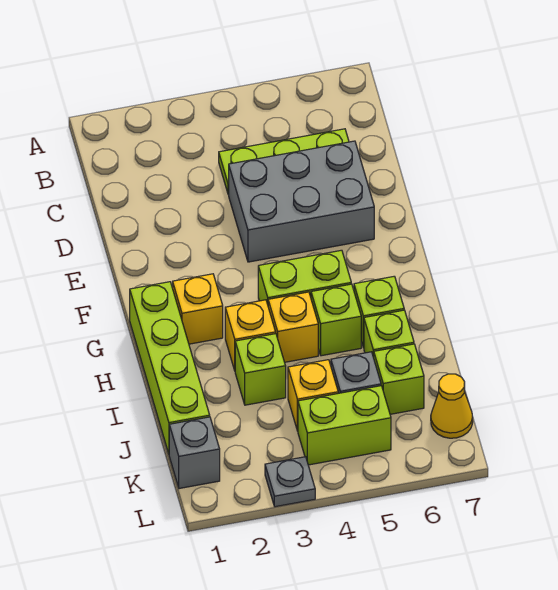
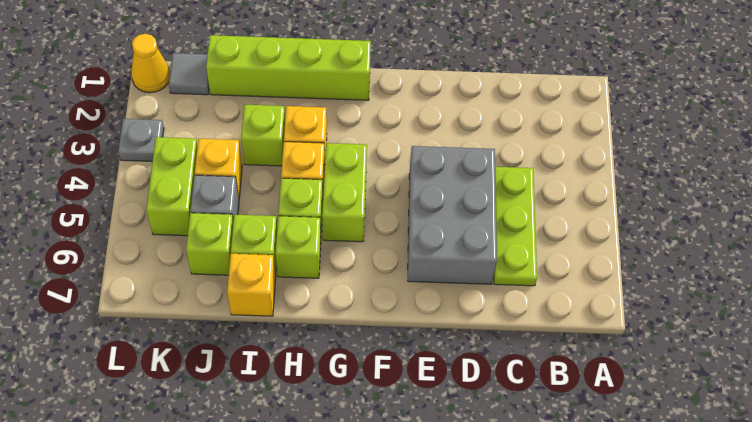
yellow 1x1 brick [173,274,223,344] -> yellow 1x1 brick moved to [227,254,276,316]
grey 1x1 brick [169,417,220,489] -> grey 1x1 tile [169,53,209,95]
yellow 1x1 cone [431,374,473,438] -> yellow 1x1 cone moved to [131,34,170,93]

